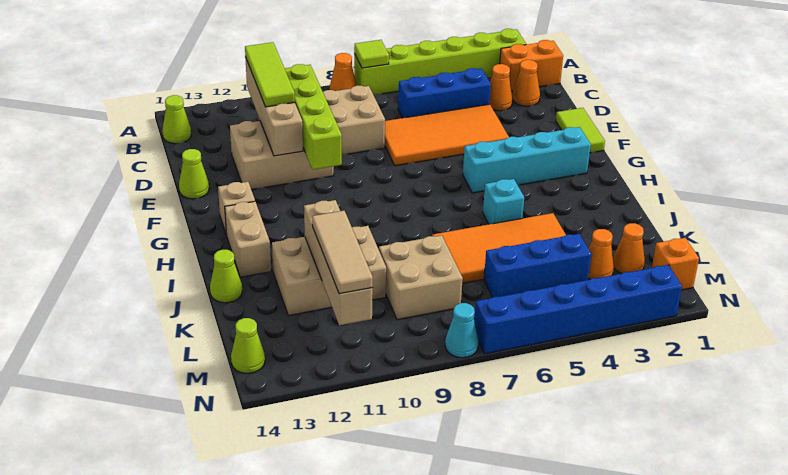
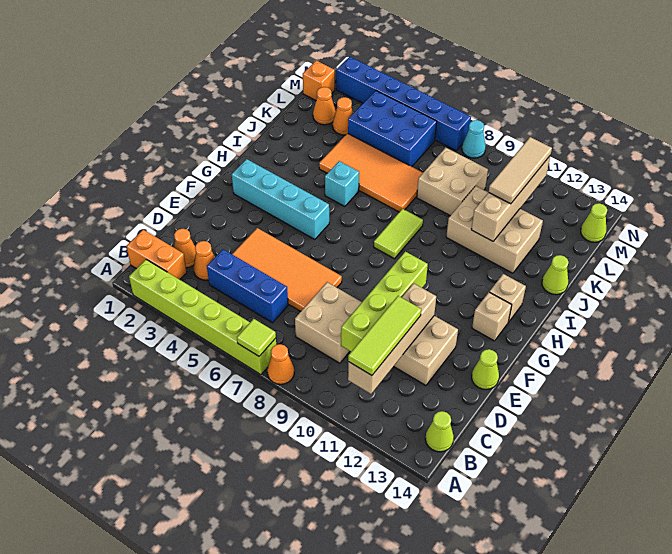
lime 1x2 tile [556,108,605,153] -> lime 1x2 tile moved to [374,209,423,259]
tan 1x2 brick [225,201,271,277] -> tan 1x1 brick [489,274,526,322]
blue 1x3 brick [484,234,591,297] -> blue 2x3 brick [348,91,437,167]

